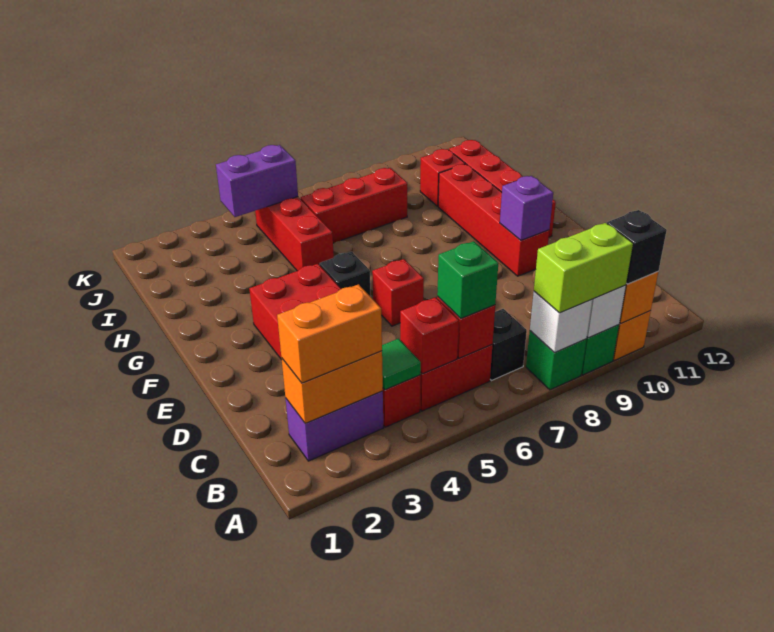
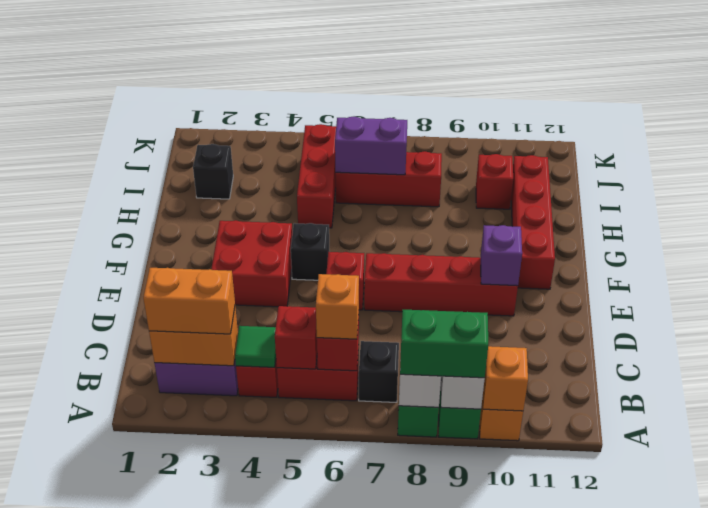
lime 1x2 brick [534,223,633,313] -> green 1x2 brick [400,310,488,378]
black 1x1 brick [607,210,667,284] -> black 1x1 brick moved to [193,144,233,199]
green 1x1 brick [437,241,498,319] -> orange 1x1 brick [316,274,359,339]
red 1x4 brick [438,164,549,276] -> red 1x4 brick turned to [364,253,518,316]
purple 1x2 brick [216,145,298,217] -> purple 1x2 brick moved to [335,117,407,175]

